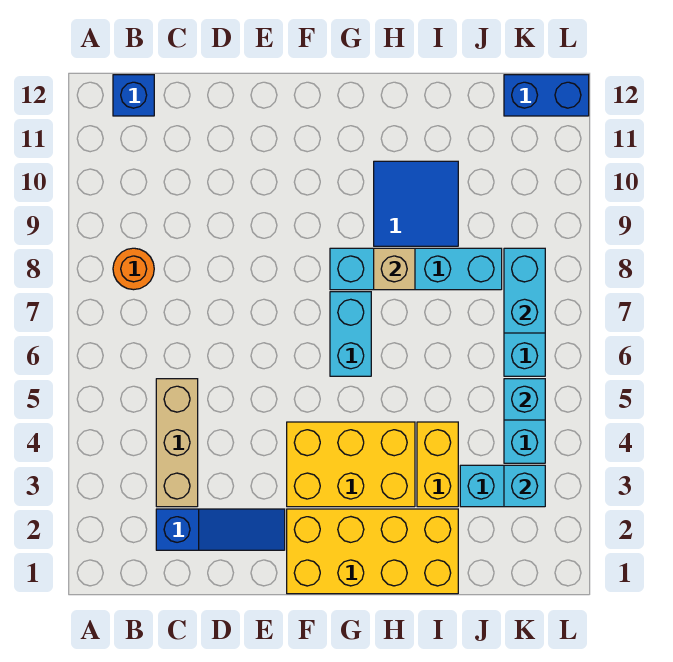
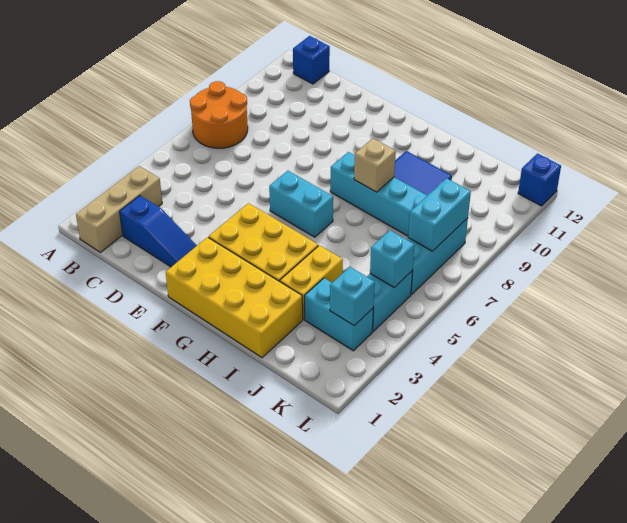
orange 1x1 round brick [113,248,154,290] -> orange 2x2 round brick [190,81,248,148]
tan 1x3 brick [156,379,198,507] -> tan 1x3 brick moved to [76,166,162,252]
cyan 1x2 brick [330,292,371,376] -> cyan 1x2 brick turned to [269,171,333,237]
blue 1x2 brick [504,75,589,116] -> blue 1x1 brick [518,154,561,206]

